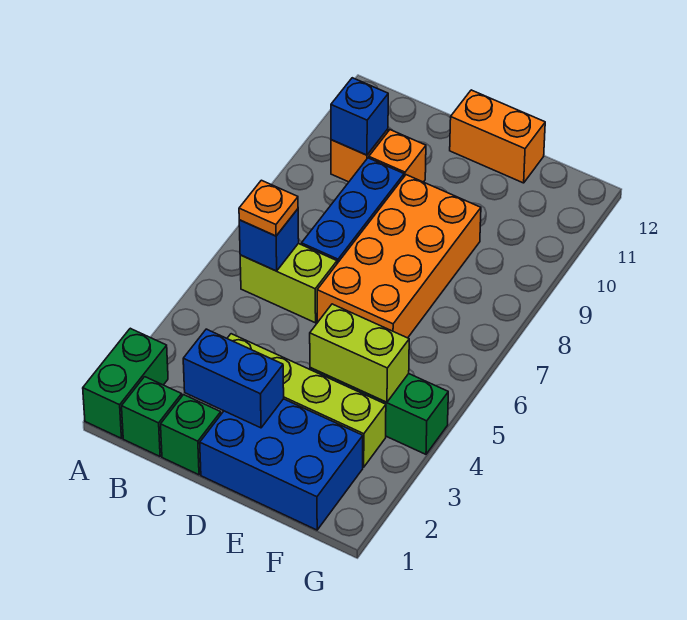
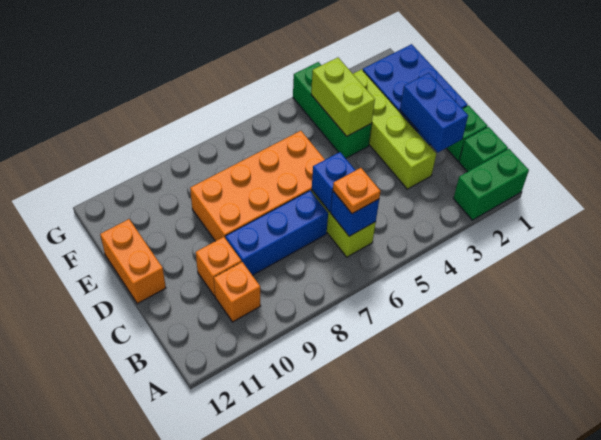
blue 1x1 brick [331,78,388,155] -> blue 1x1 brick moved to [312,152,355,212]

